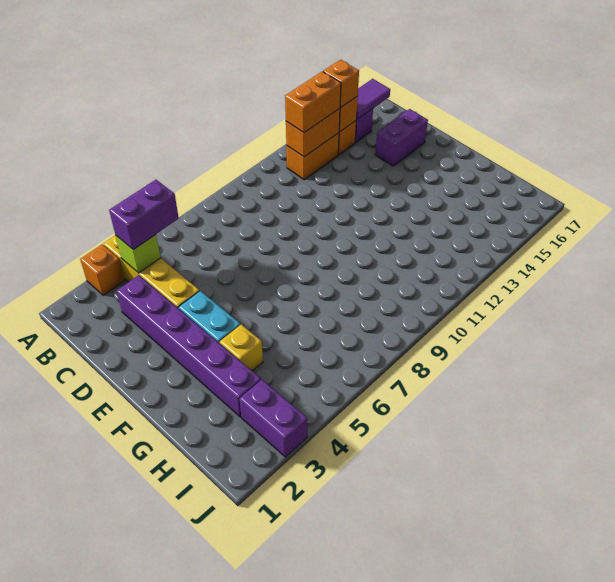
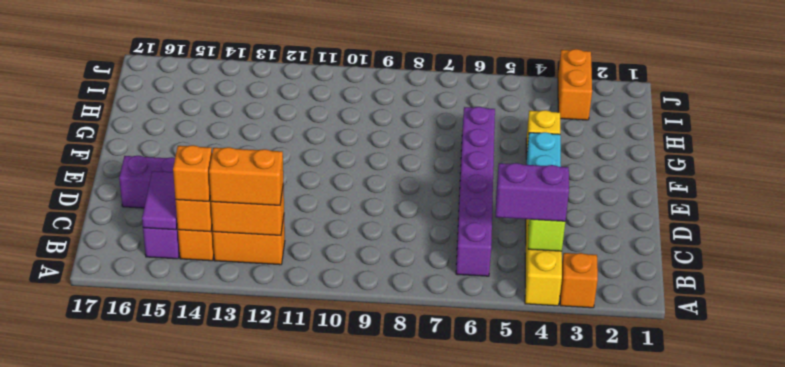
purple 1x2 tile [357,79,390,119] -> purple 1x2 tile turned to [142,171,177,230]
purple 1x6 brick [117,275,261,417] -> purple 1x6 brick moved to [456,107,495,276]
purple 1x2 brick [239,380,307,457] -> orange 1x2 brick [558,49,592,120]

